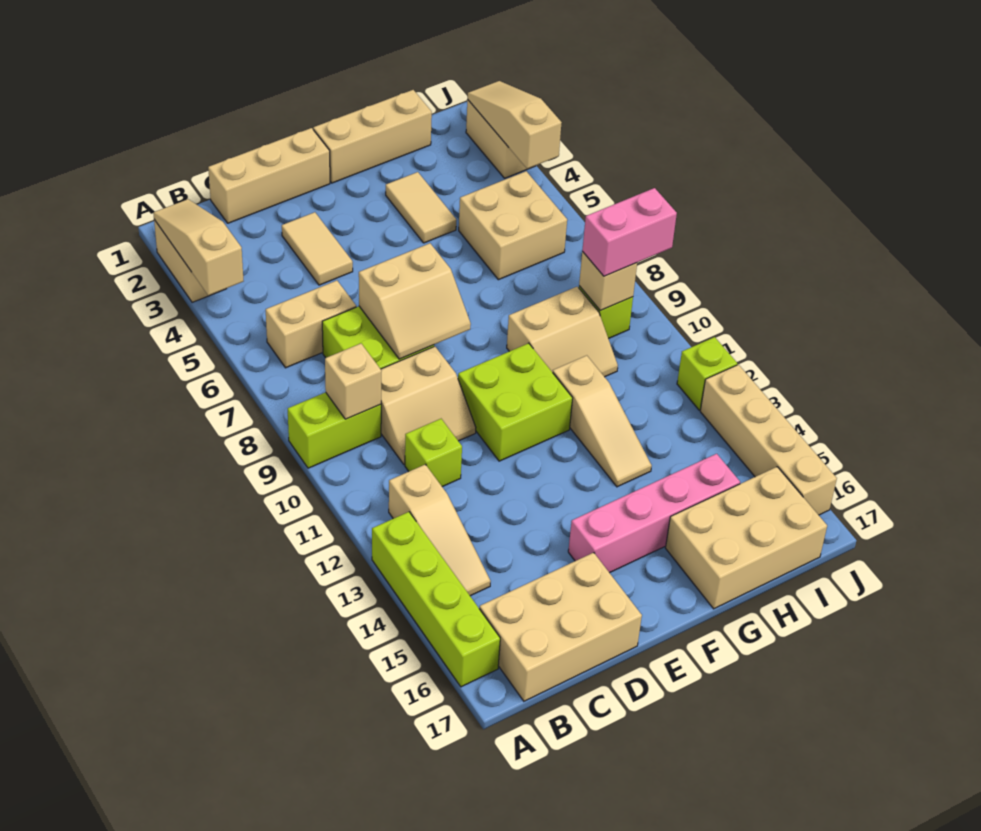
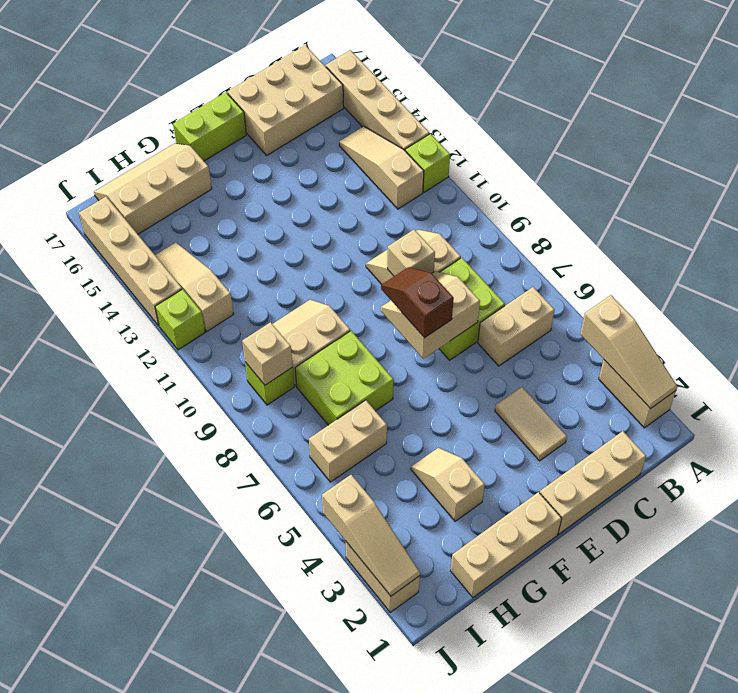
lime 1x2 brick [288,392,381,468] -> lime 1x2 brick moved to [173,92,246,161]
lime 1x4 brick [372,512,500,687] -> tan 1x4 brick [326,50,429,150]
tan 1x1 brick [325,344,382,419] -> tan 1x1 brick moved to [387,230,435,276]
lime 1x1 brick [405,419,462,487] -> lime 1x1 brick moved to [405,134,450,192]
none -> brown 1x2 slope [381,267,454,338]
lime 2x2 brick [458,343,573,461] -> lime 2x2 brick moved to [295,331,394,425]
pink 1x4 brick [568,454,740,573] -> none
tan 1x2 tile [386,172,456,243] -> tan 1x2 slope [411,448,485,521]
tan 1x3 slope [553,355,652,487] -> tan 1x3 slope moved to [155,242,233,331]
tan 2x3 brick [666,467,827,609] -> tan 2x3 slope [94,143,212,234]
tan 2x2 brick [459,171,567,280] -> tan 1x2 brick [309,400,387,482]
pink 1x2 brick [582,188,677,276] -> none

